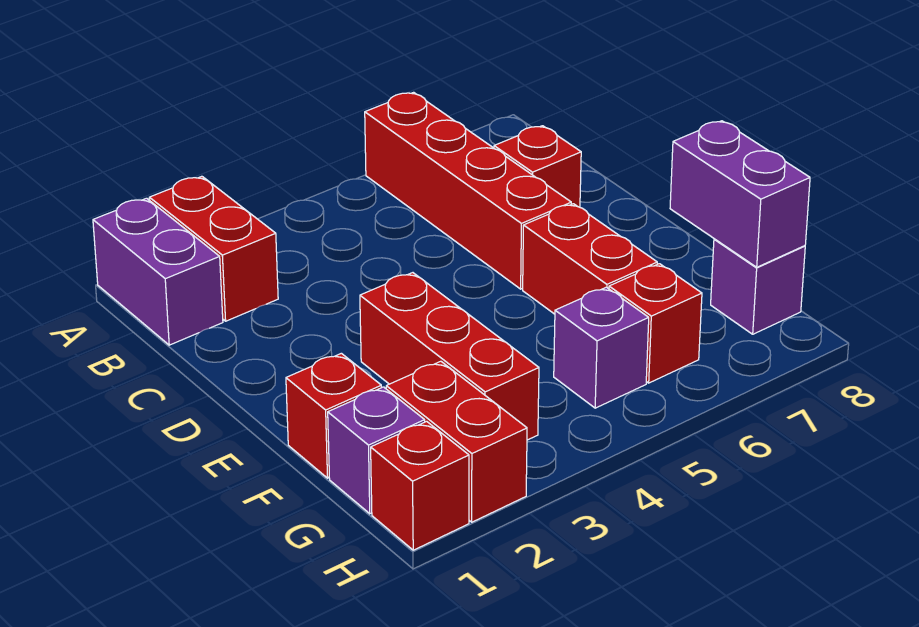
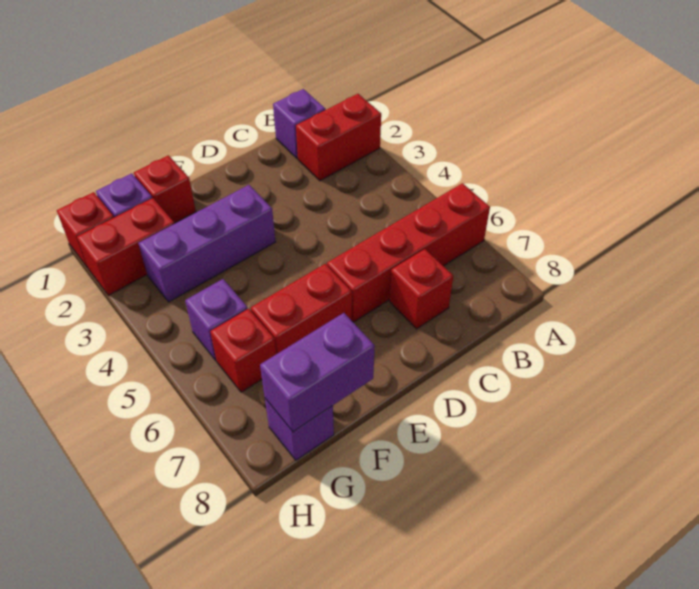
purple 1x2 brick [93,198,223,345] -> purple 1x1 brick [273,89,326,158]
red 1x3 brick [360,273,539,440] -> purple 1x3 brick [138,185,276,302]

